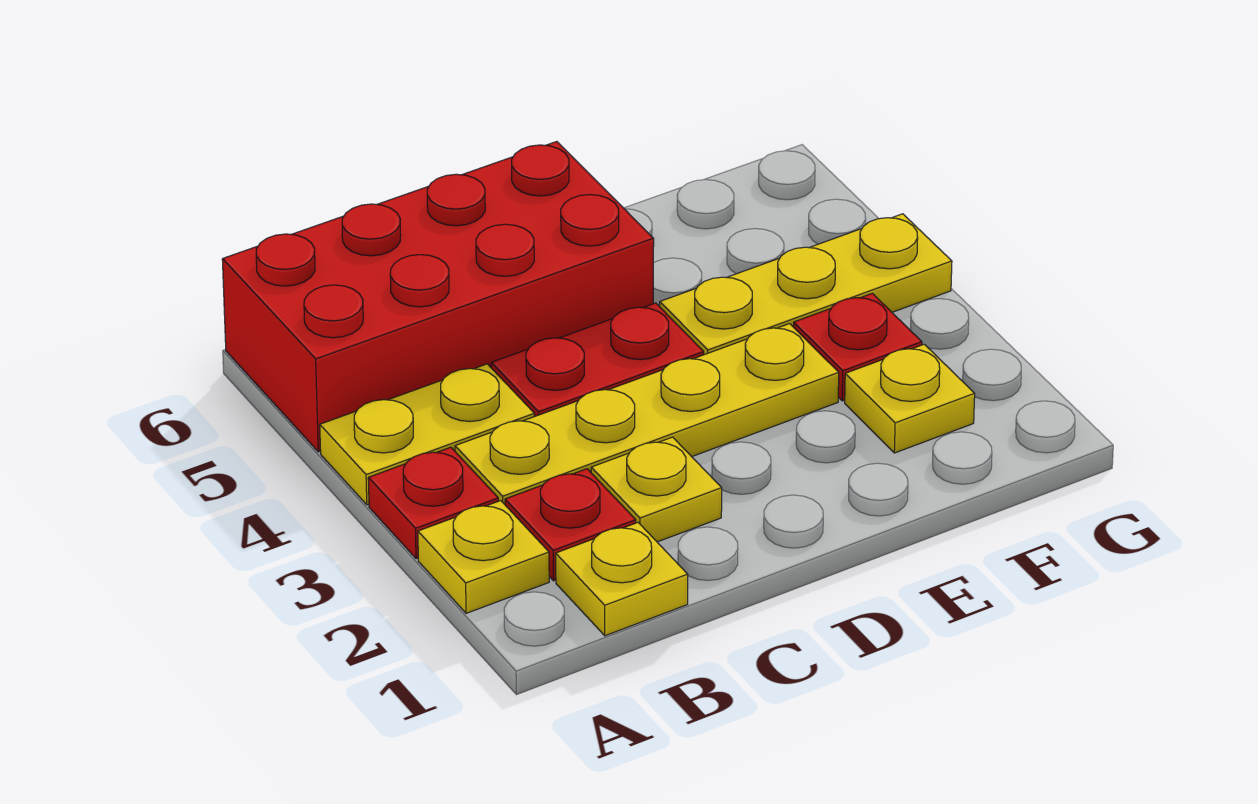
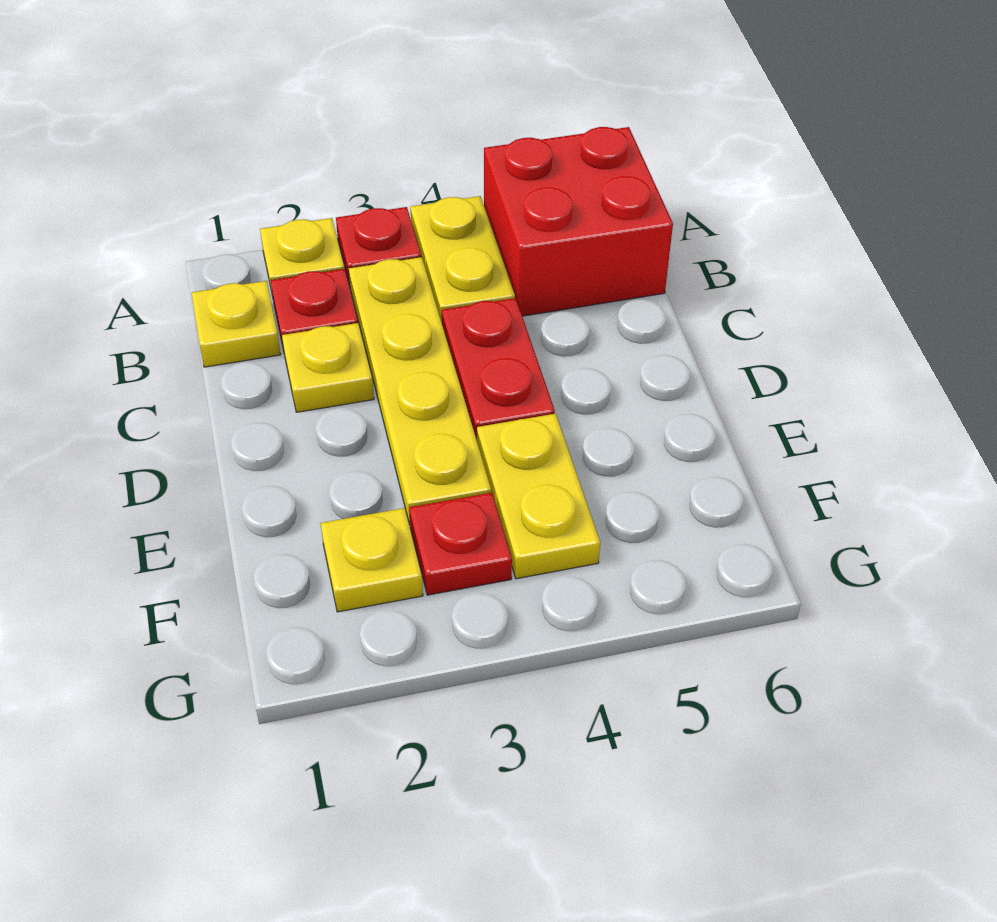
red 2x4 brick [222,142,654,452] -> red 2x2 brick [484,127,673,316]
yellow 1x3 plate [660,214,952,355] -> yellow 1x2 plate [477,414,600,579]

